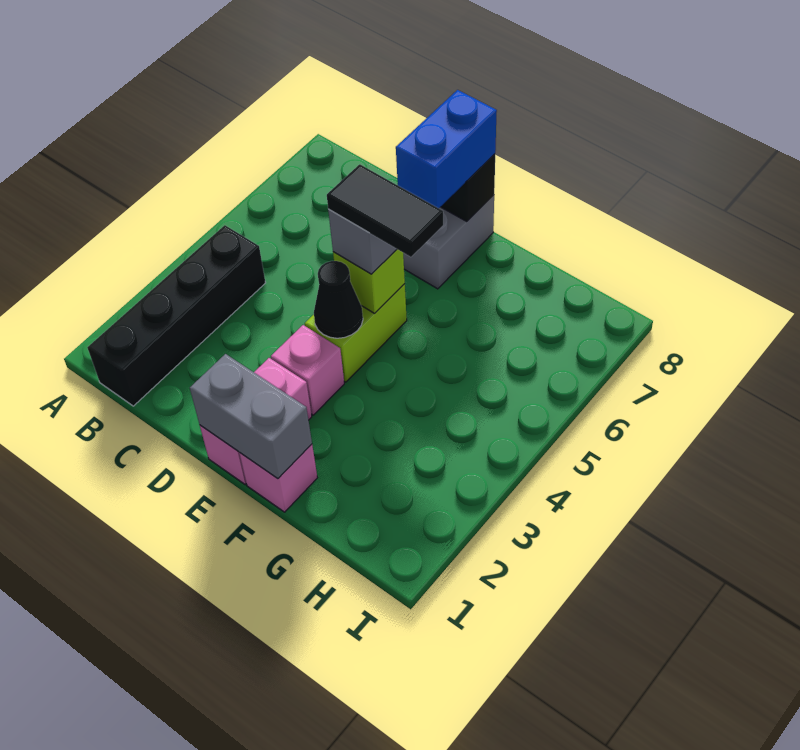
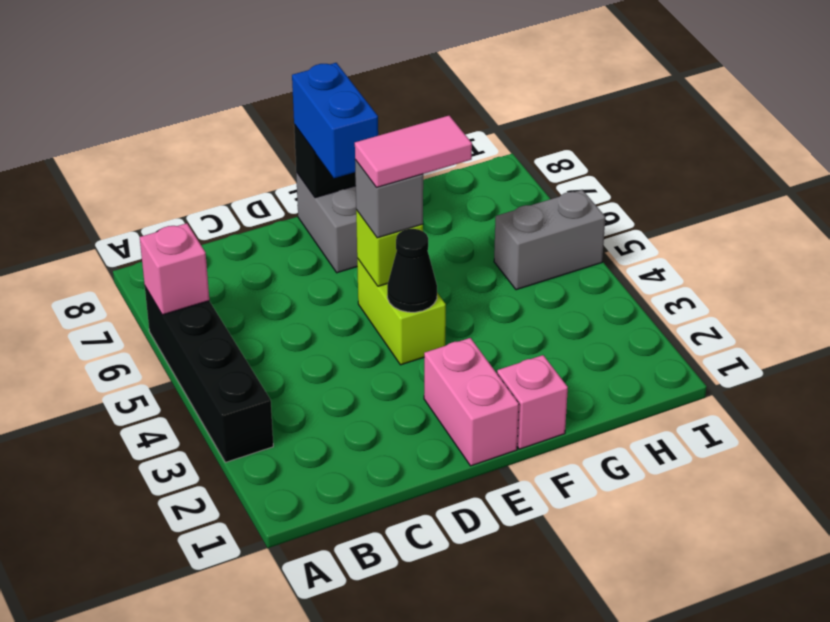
black 1x4 brick [87,225,266,406] -> black 1x4 brick moved to [145,287,273,462]
grey 1x2 brick [190,354,312,479] -> grey 1x2 brick moved to [494,190,605,290]
pink 1x1 brick [271,325,344,415] -> pink 1x1 brick moved to [140,223,209,315]
black 1x2 tile [327,164,443,257] -> pink 1x2 tile [355,116,472,187]

